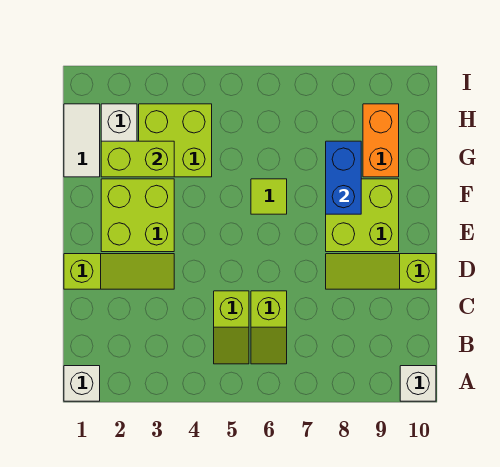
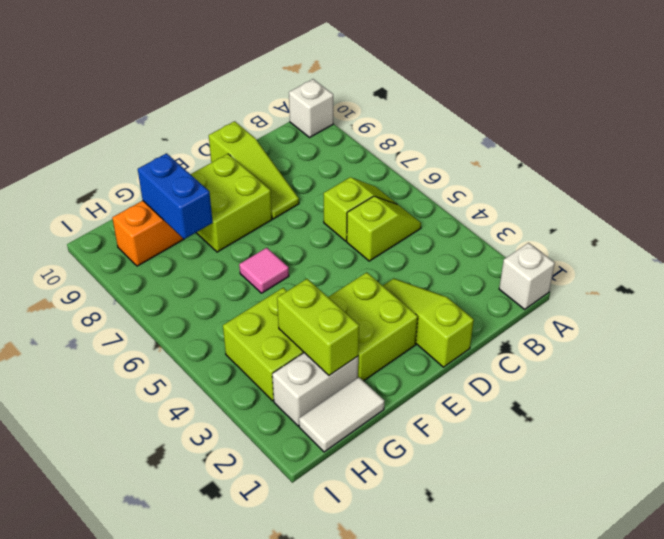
lime 1x1 tile [251,179,287,214] -> pink 1x1 tile [239,248,289,293]
blue 1x2 brick [326,141,361,214] -> blue 1x2 brick turned to [138,153,213,239]

